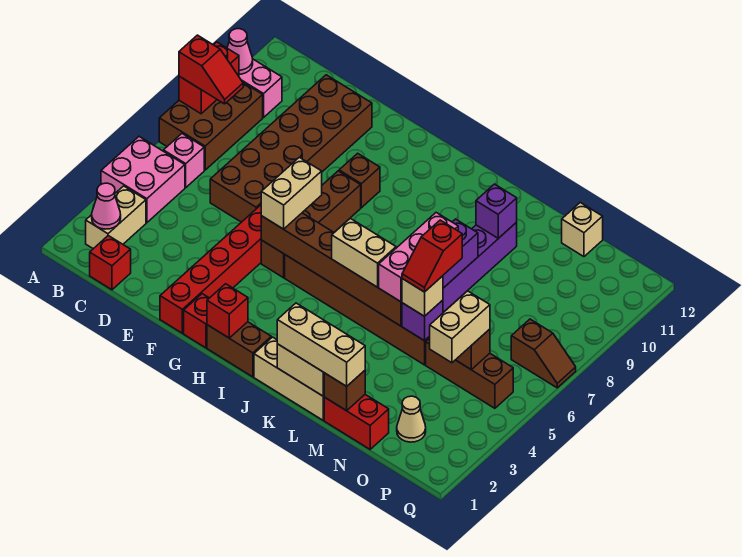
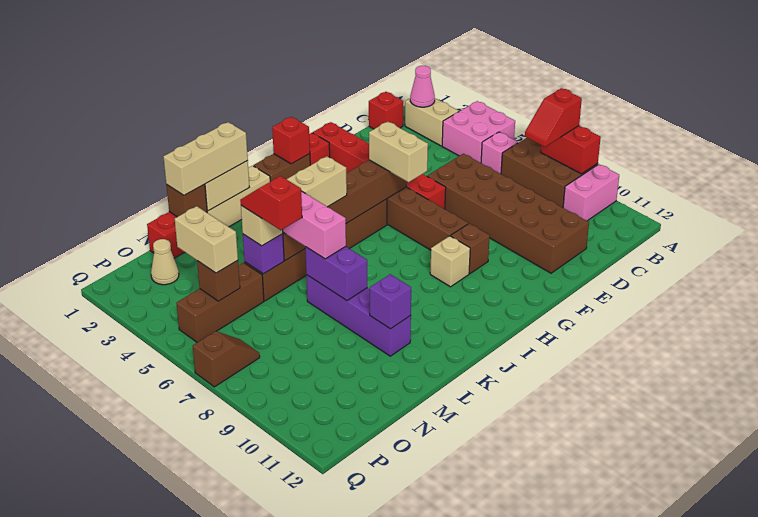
pink 1x1 cone [227,29,253,74] -> none
tan 1x1 brick [562,202,603,257] -> tan 1x1 brick moved to [430,236,470,287]
brown 1x2 slope [511,319,576,388] -> brown 1x2 slope turned to [193,331,260,387]

